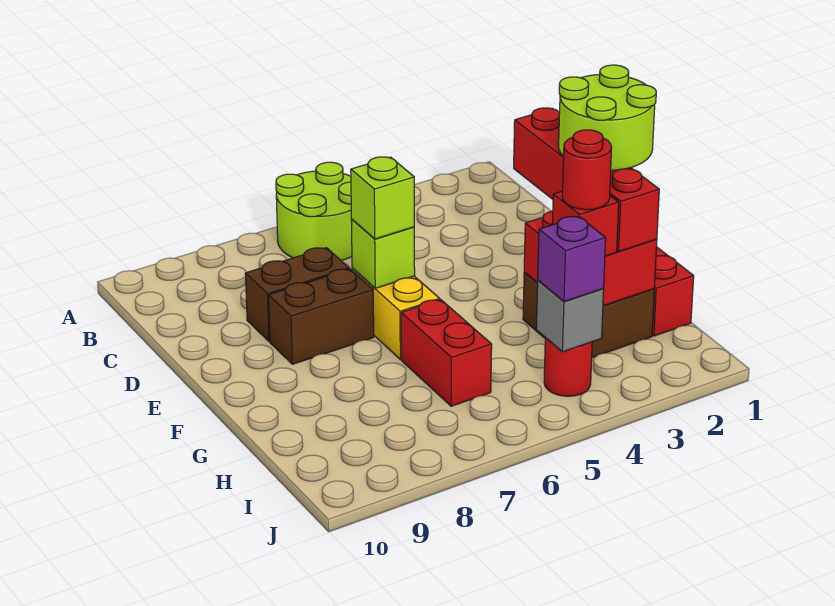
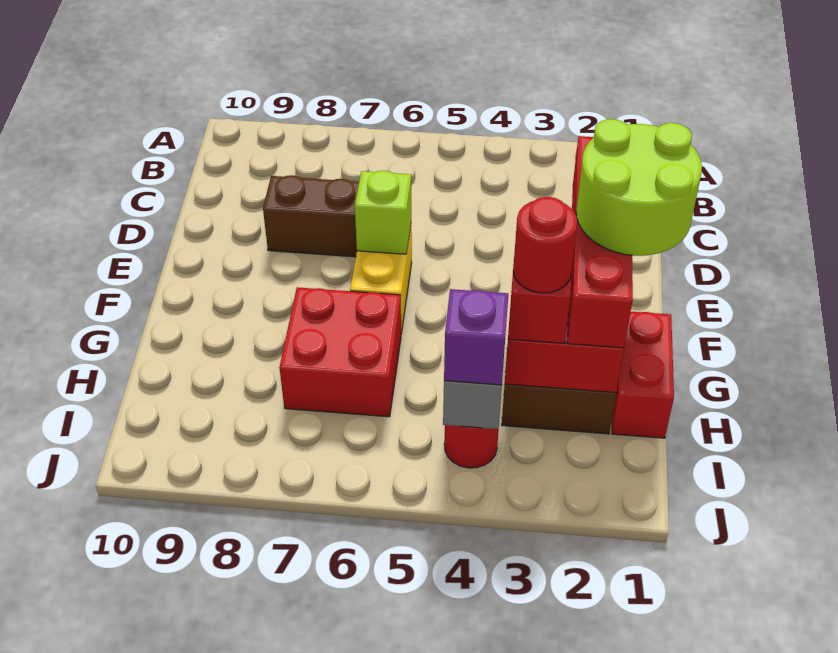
lime 2x2 round brick [276,162,352,260] -> none
lime 1x1 brick [351,157,414,239] -> none
brown 1x2 brick [269,269,374,364] -> none
red 1x2 brick [401,300,492,406] -> red 2x2 brick [279,287,401,417]

